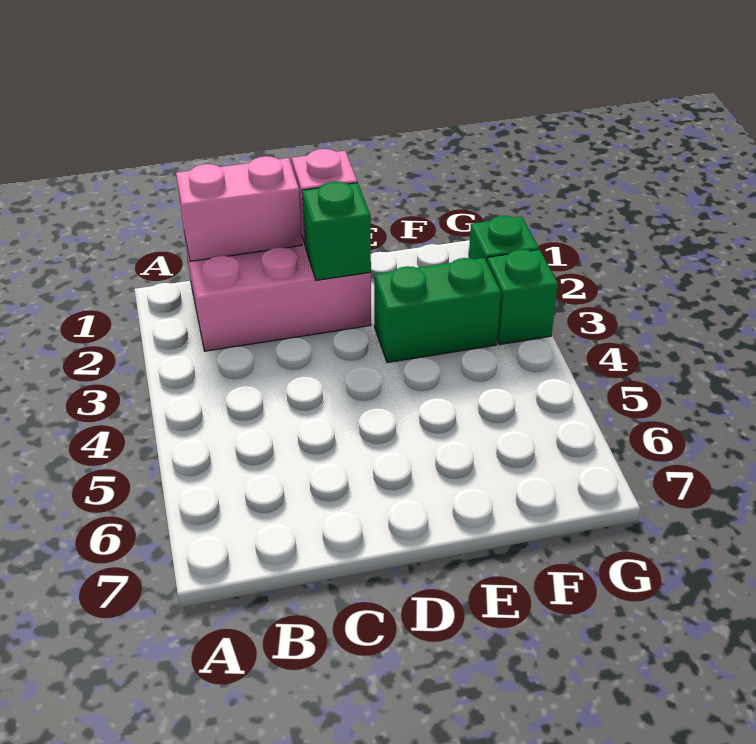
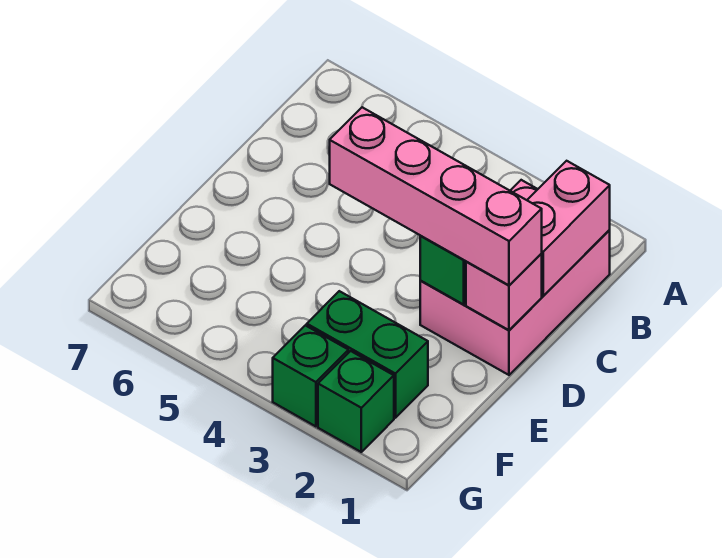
none -> pink 1x4 brick [330,107,542,285]
green 1x2 brick [374,258,501,363] -> green 1x2 brick turned to [307,291,428,418]

